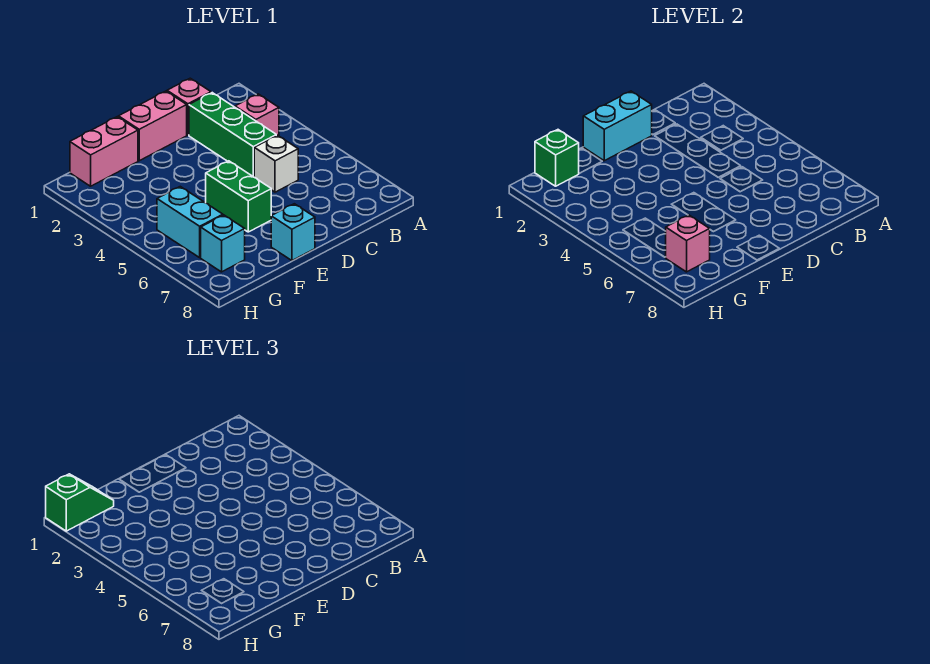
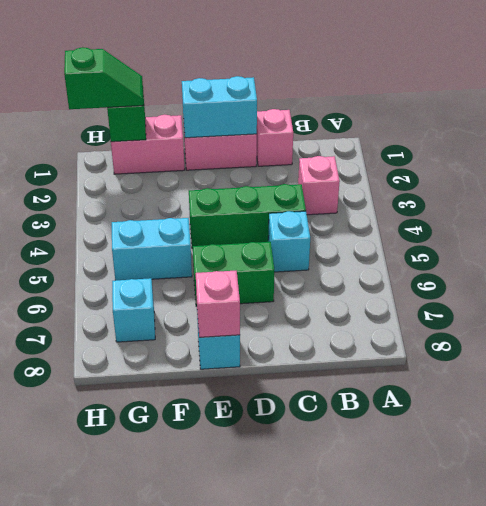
green 1x3 brick [189,93,276,177] -> green 1x3 brick turned to [189,184,306,248]
white 1x1 brick [254,135,298,192] -> cyan 1x1 brick [268,211,310,272]
green 1x2 brick [206,161,271,232] -> green 1x2 brick turned to [193,242,274,306]
cyan 1x2 brick [157,187,223,258] -> cyan 1x2 brick turned to [112,218,192,280]
pink 1x1 brick [666,215,710,272] -> pink 1x1 brick moved to [196,271,240,337]

